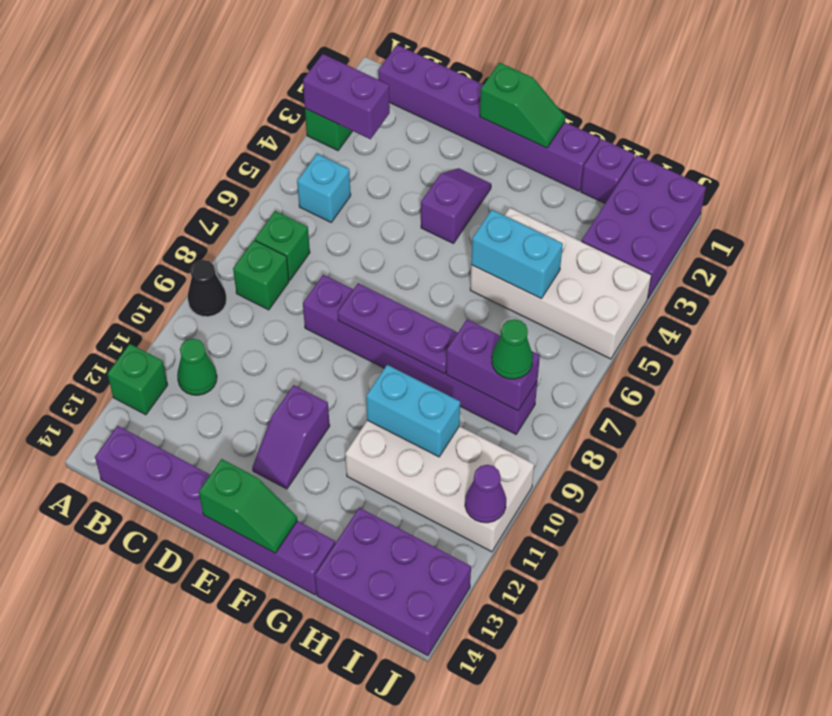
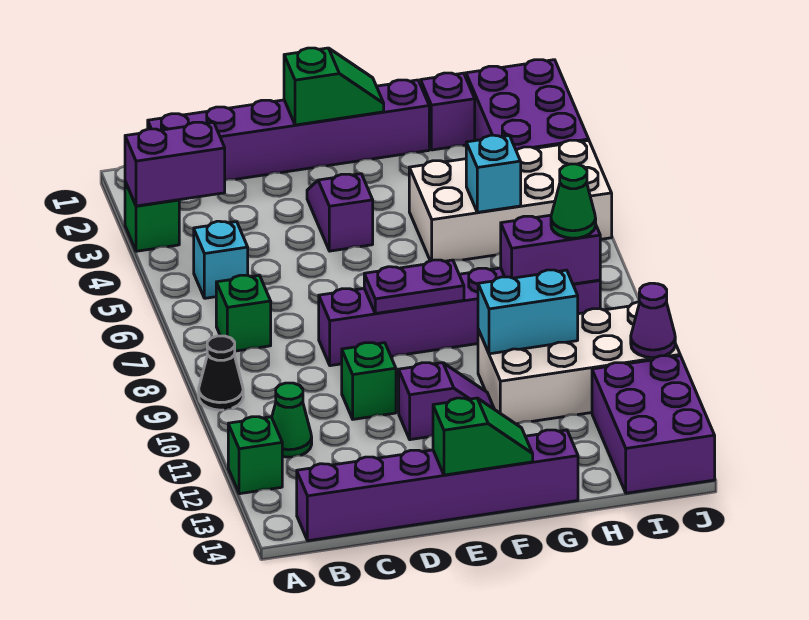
green 1x1 brick [233,240,289,310] -> green 1x1 brick moved to [342,343,396,419]
purple 1x3 plate [338,283,458,374] -> purple 1x2 plate [364,260,464,313]
purple 1x2 slope [252,385,330,489] -> purple 1x2 slope turned to [399,363,494,440]
cyan 1x2 brick [471,210,563,299] -> cyan 1x1 brick [466,135,521,212]
purple 2x3 brick [315,508,471,656] -> purple 2x3 brick turned to [592,356,715,493]

